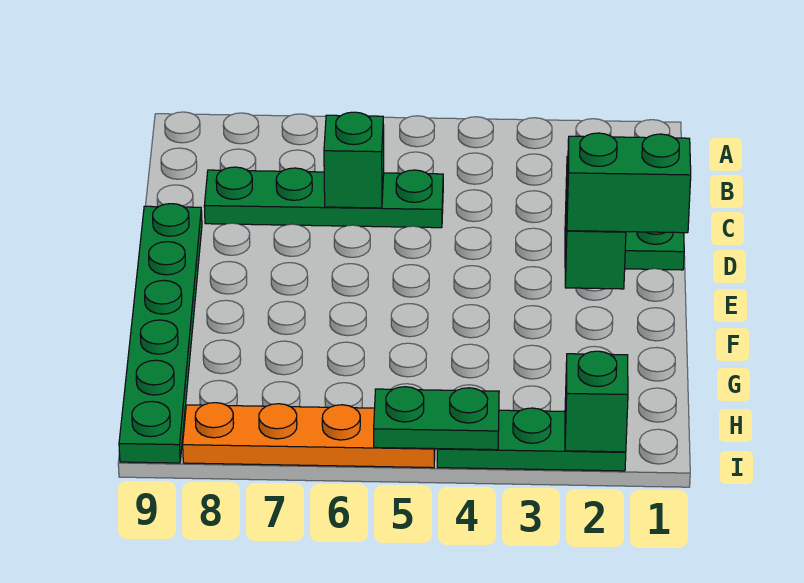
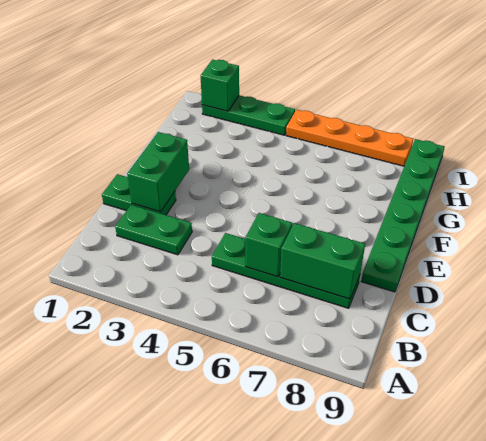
green 1x2 brick [567,133,691,233] -> green 1x2 brick moved to [280,223,365,299]
green 1x2 plate [374,387,499,450] -> green 1x2 plate moved to [115,205,192,255]

